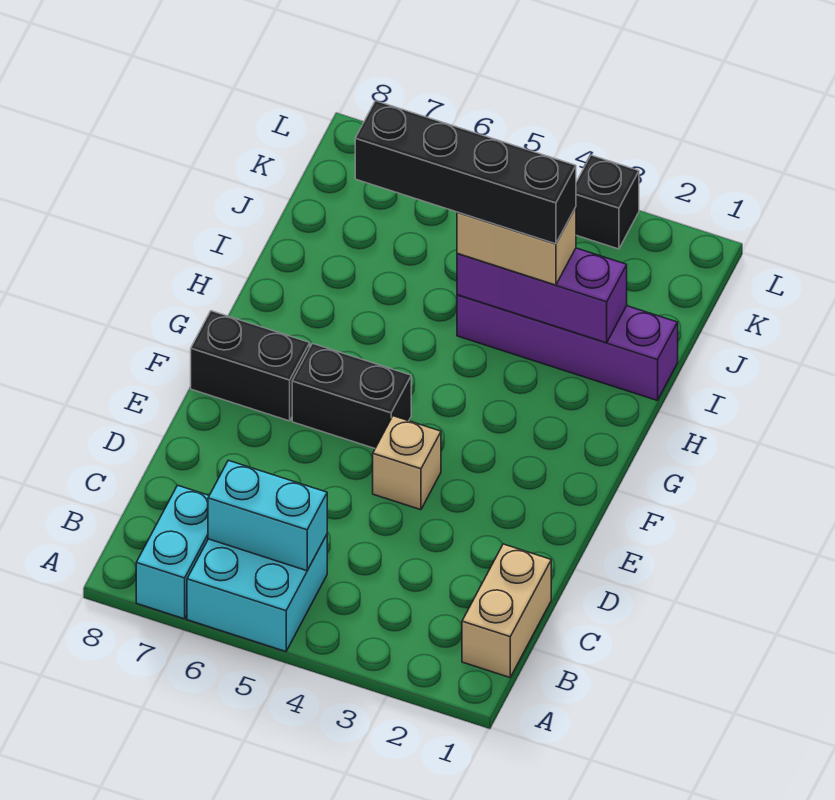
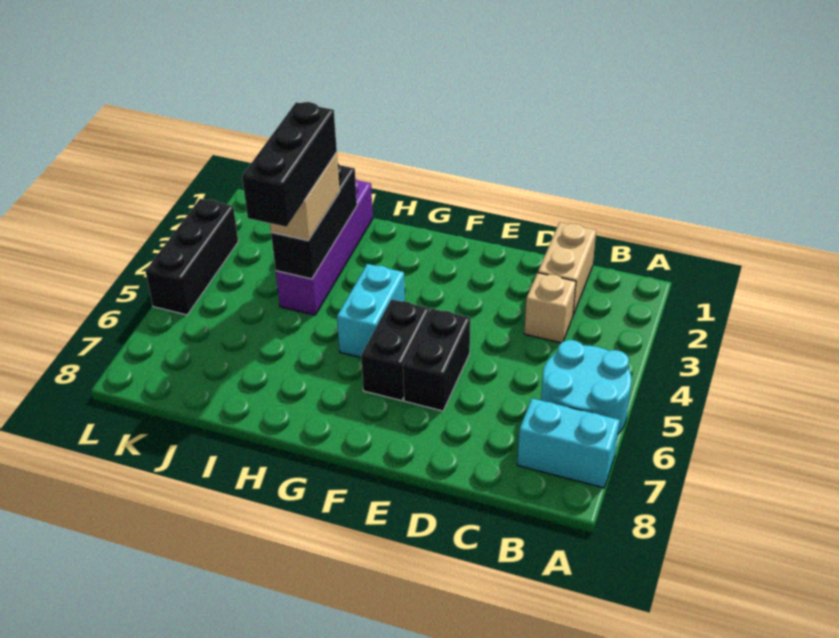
cyan 2x2 brick [187,535,327,652] -> cyan 2x2 round brick [541,340,632,434]
tan 1x2 brick [462,544,551,677] -> tan 1x2 brick turned to [538,223,596,315]
cyan 1x2 brick [208,460,327,571] -> cyan 1x2 brick moved to [337,264,405,357]
tan 1x1 brick [372,416,441,510] -> tan 1x1 brick moved to [524,273,576,343]
black 1x2 brick [191,311,310,421] -> black 1x2 brick moved to [403,309,470,411]
purple 1x3 brick [457,248,627,343] -> black 1x3 brick [271,164,357,279]
black 1x4 brick [355,101,576,244] -> black 1x3 brick [242,102,337,227]
black 1x1 brick [576,155,639,249] -> black 1x3 brick [145,199,238,315]

